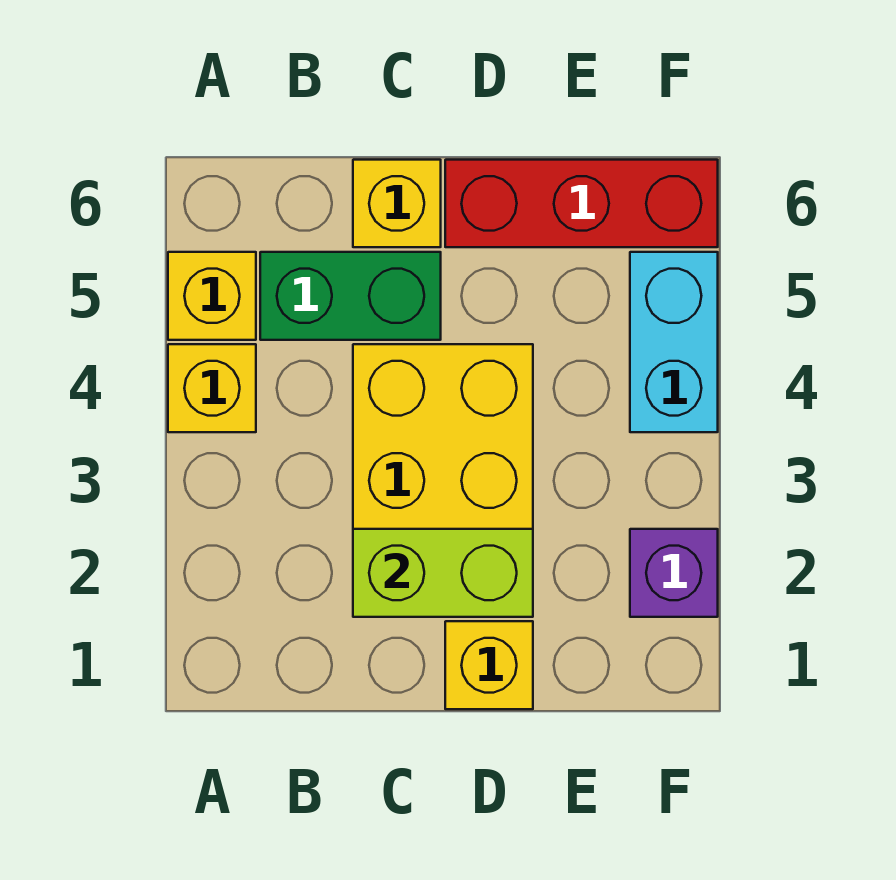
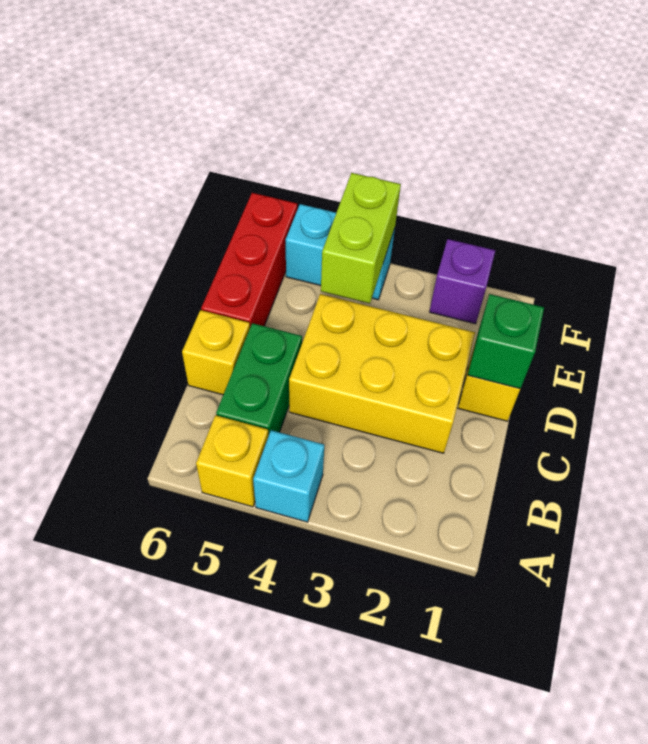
yellow 1x1 brick [168,344,256,432] -> cyan 1x1 brick [253,430,324,522]
lime 1x2 brick [353,529,533,617] -> lime 1x2 brick moved to [321,173,401,304]
none -> green 1x1 brick [468,294,544,389]

